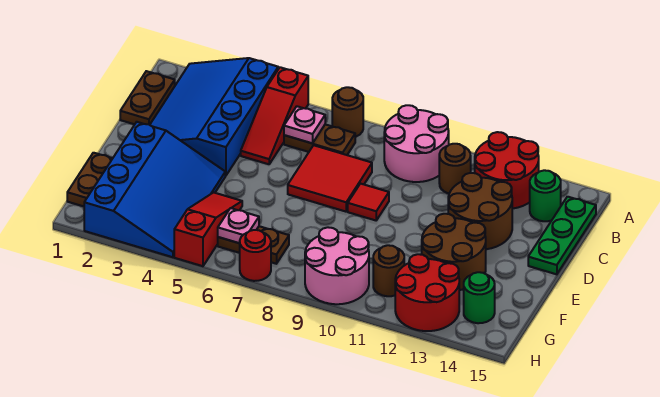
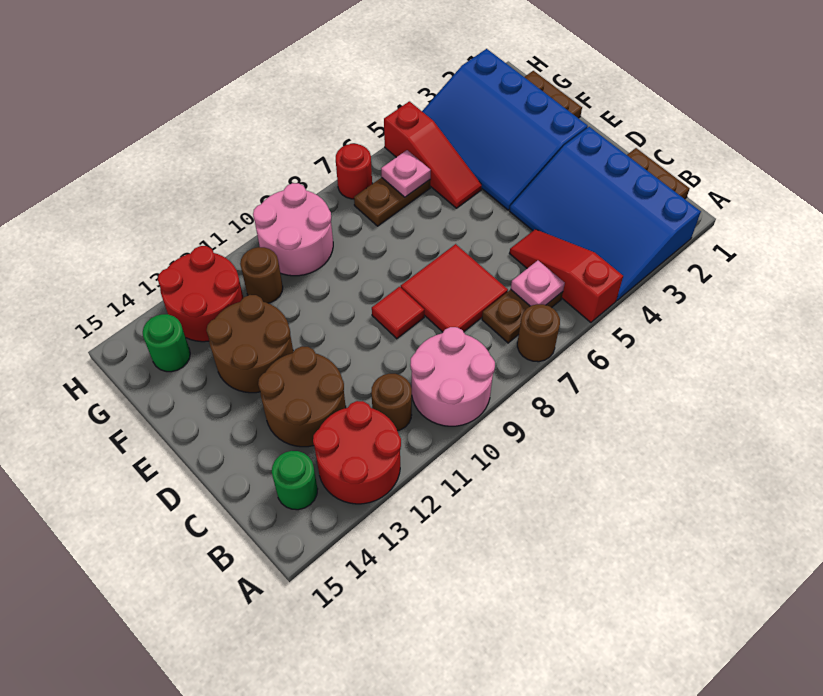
blue 3x4 slope [150,58,278,176] -> blue 3x4 slope turned to [510,127,701,300]
green 1x3 plate [528,197,596,274] -> none

